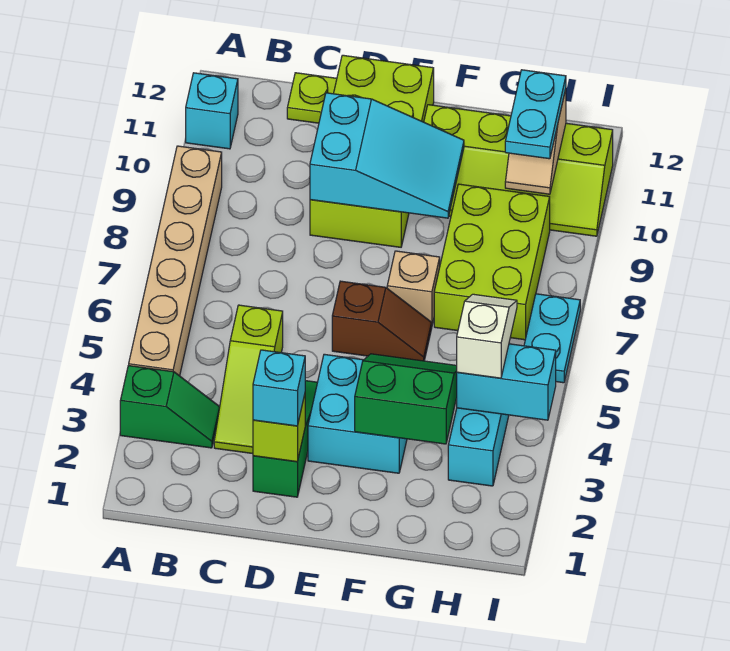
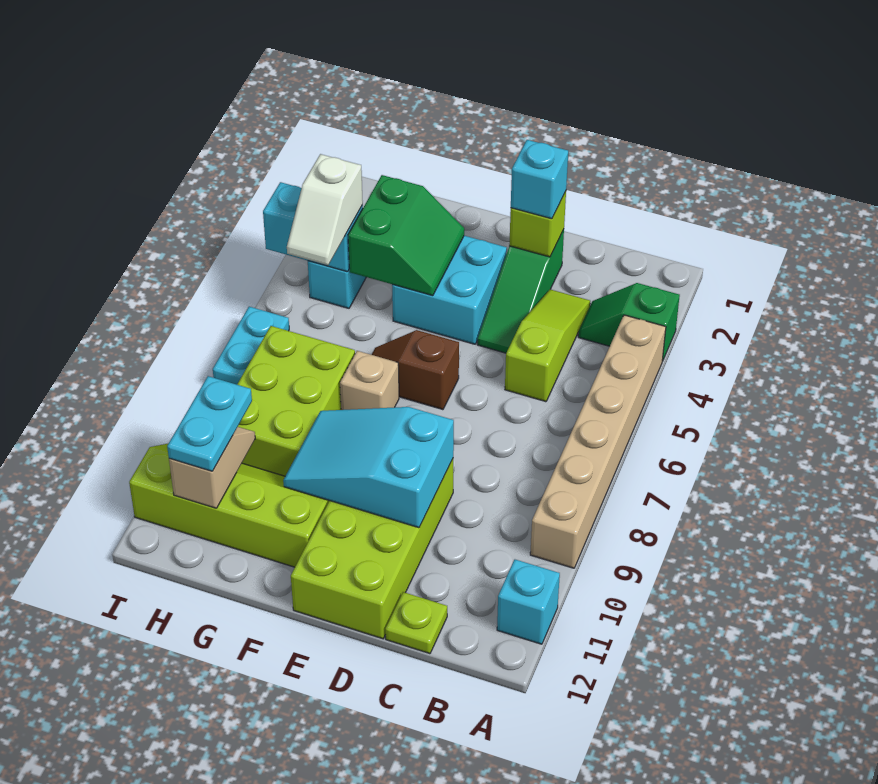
green 2x2 slope [355,354,457,444] -> green 2x2 slope turned to [348,175,464,296]

